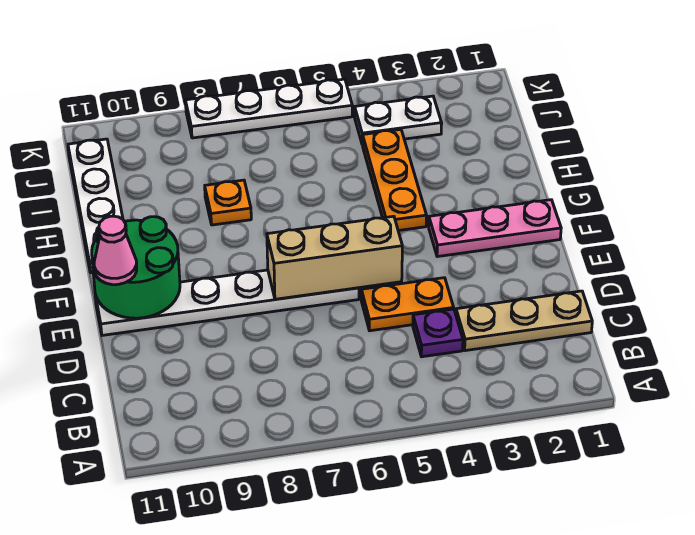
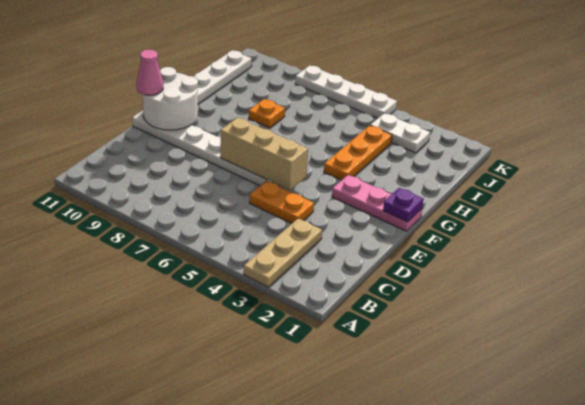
tan 1x3 plate [456,291,592,351] -> tan 1x3 plate turned to [244,218,322,287]
purple 1x1 plate [413,309,463,357] -> purple 1x1 plate moved to [383,188,424,222]
green 2x2 round brick [92,217,180,318] -> white 2x2 round brick [143,67,198,130]

